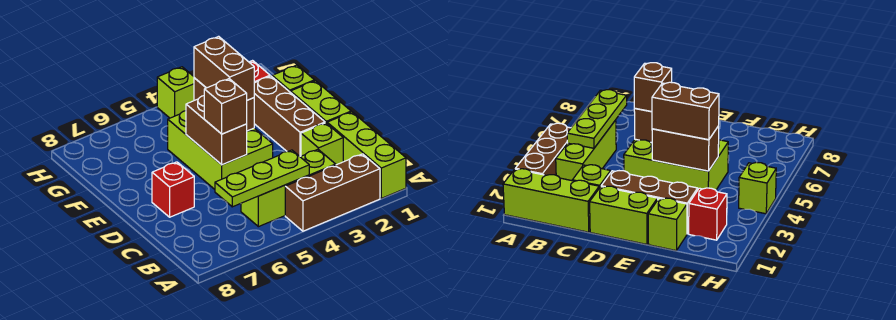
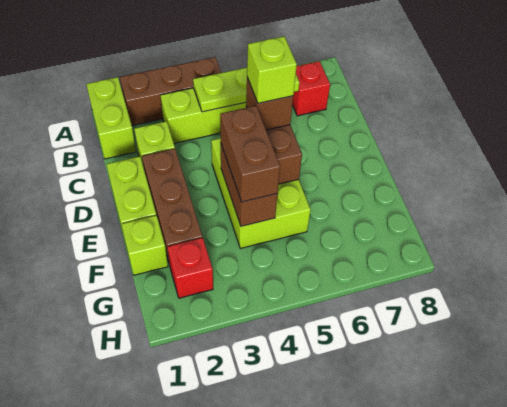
lime 1x3 brick [327,112,406,198] -> lime 1x2 brick [86,77,136,159]
red 1x1 brick [152,162,194,217] -> red 1x1 brick moved to [292,61,330,116]
lime 1x1 brick [157,67,194,118] -> lime 1x1 brick moved to [247,36,297,103]

